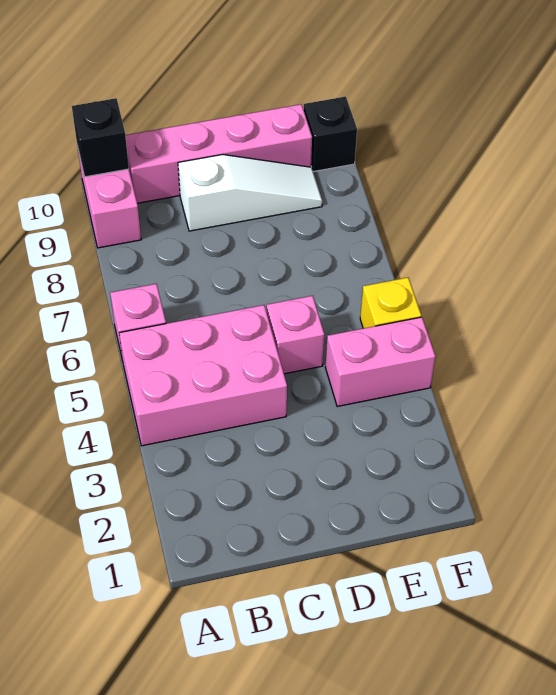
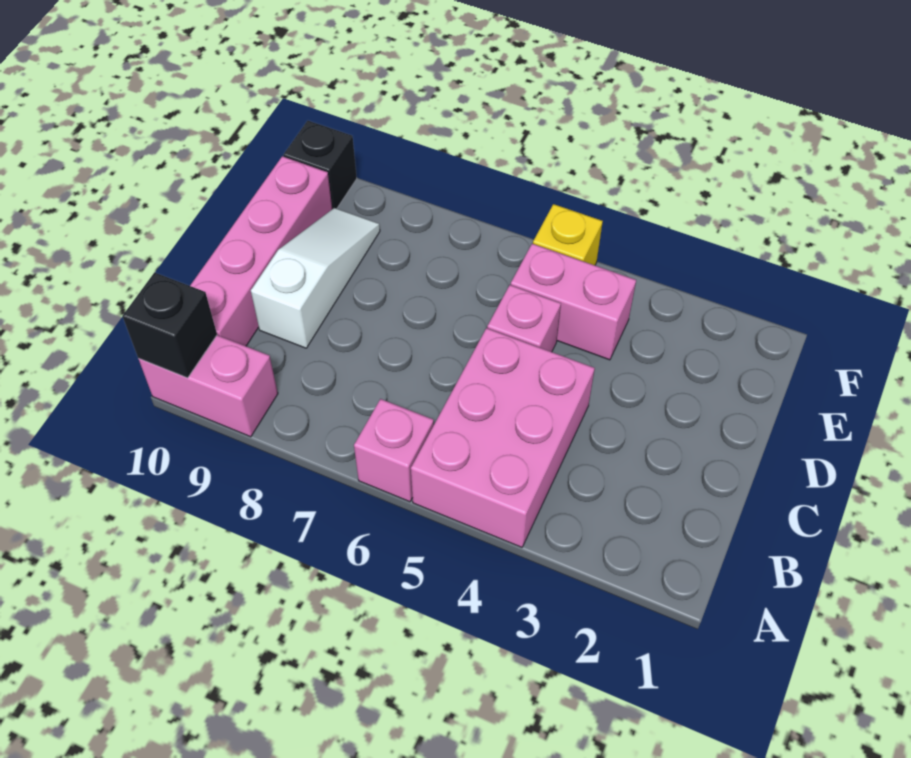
pink 1x2 brick [325,317,435,407] -> pink 1x2 brick turned to [511,244,636,360]

